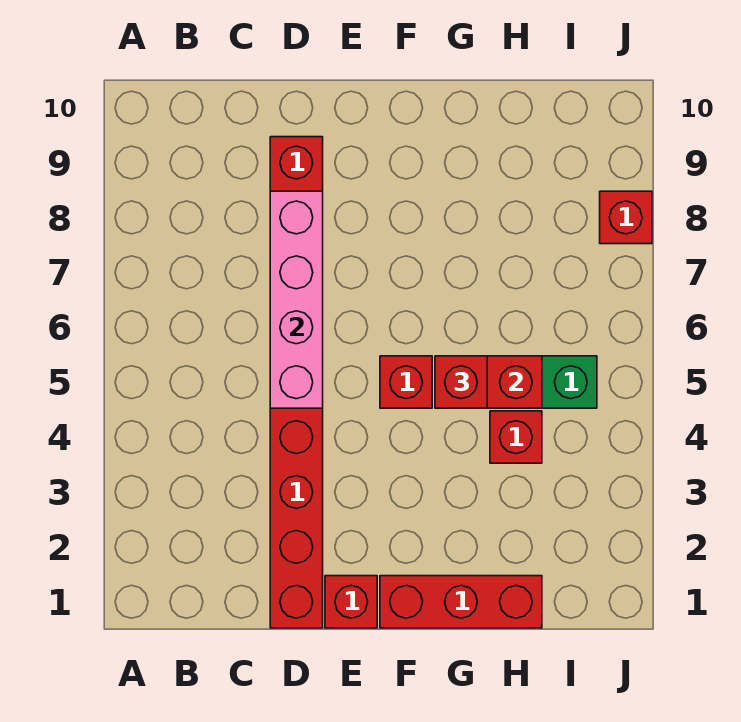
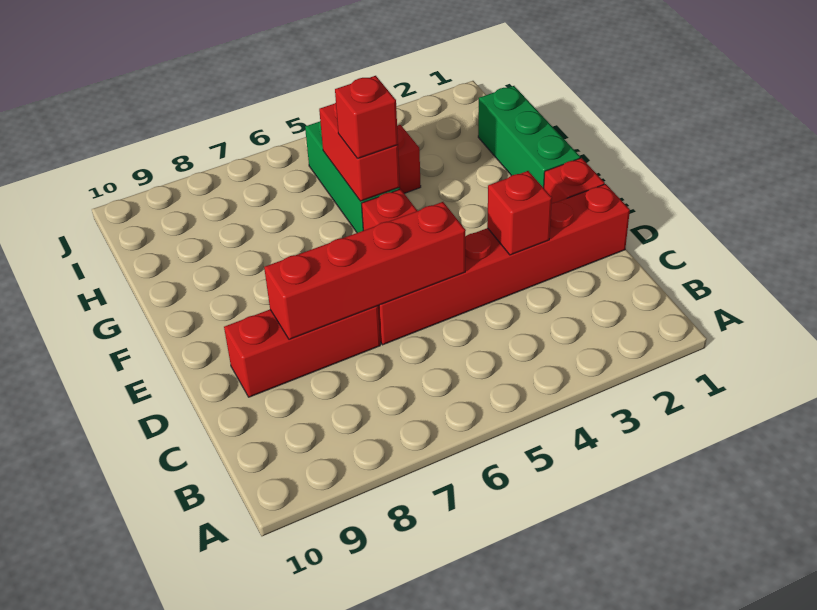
pink 1x4 brick [270,191,323,408] -> red 1x4 brick [264,202,466,339]
red 1x3 brick [380,576,542,628] -> green 1x3 brick [478,86,580,188]
red 1x1 brick [600,191,652,244] -> red 1x1 brick moved to [487,171,552,255]

